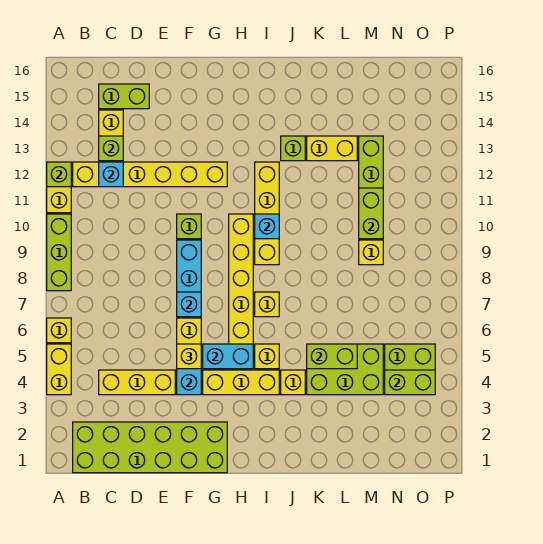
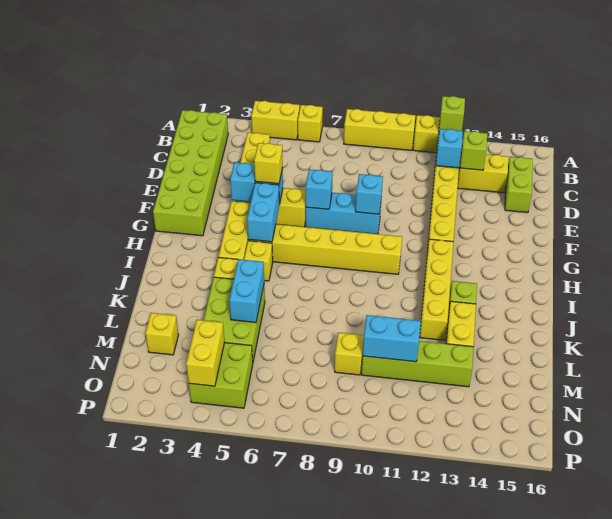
lime 1x3 brick [47,214,71,291] -> yellow 1x3 brick [344,109,416,150]
lime 1x1 brick [177,214,201,239] -> none
yellow 1x1 brick [255,292,279,317] -> yellow 1x1 brick moved to [145,313,178,355]
yellow 1x4 brick [255,162,279,265] -> yellow 1x4 brick turned to [420,239,453,340]
cyan 1x1 brick [255,214,279,239] -> cyan 1x1 brick moved to [356,174,383,214]
lime 1x2 brick [307,344,357,369] -> cyan 1x2 brick [229,259,264,323]
lime 1x2 brick [359,188,383,239] -> cyan 1x2 brick [363,315,421,362]
lime 1x2 brick [385,370,435,395] -> yellow 1x2 brick [186,320,225,386]

